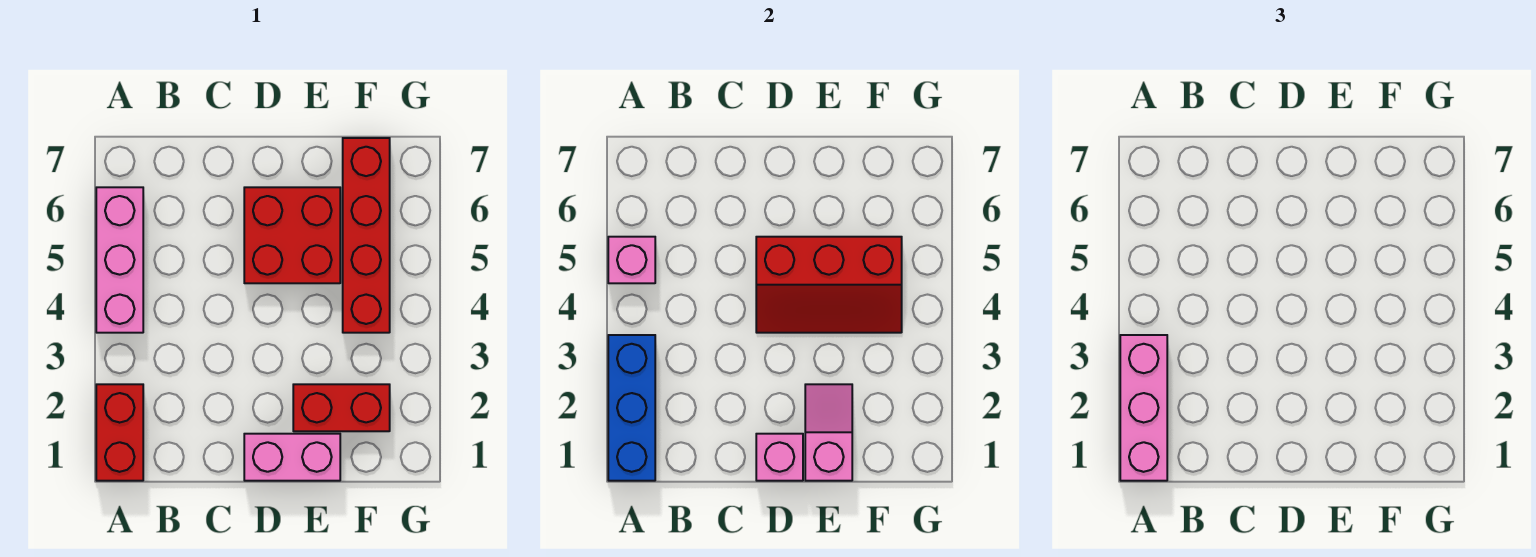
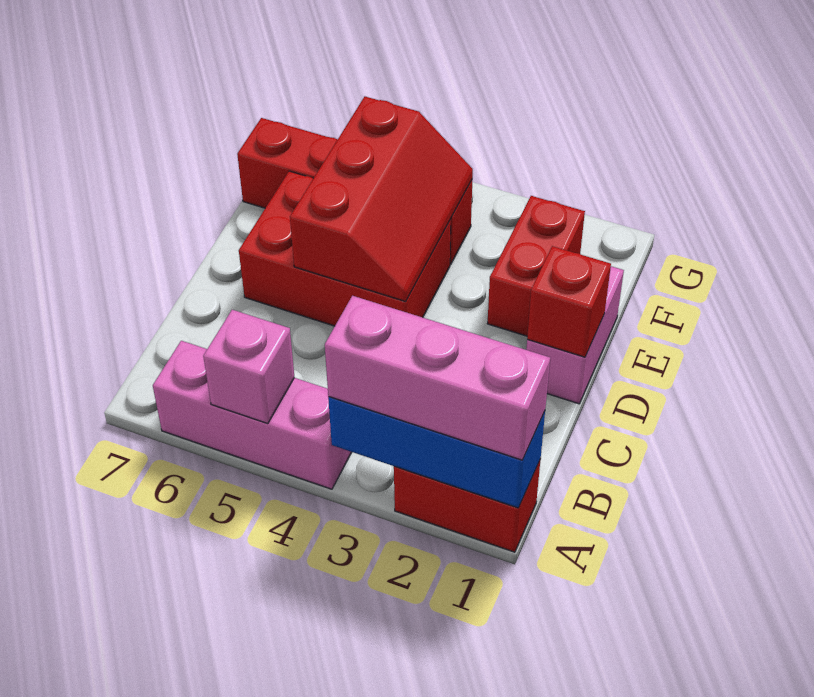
pink 1x1 brick [756,434,803,481] -> red 1x1 brick [527,246,611,357]
red 2x2 brick [244,187,340,283] -> red 2x3 brick [239,171,451,326]
pink 1x2 slope [805,384,852,481] -> none

